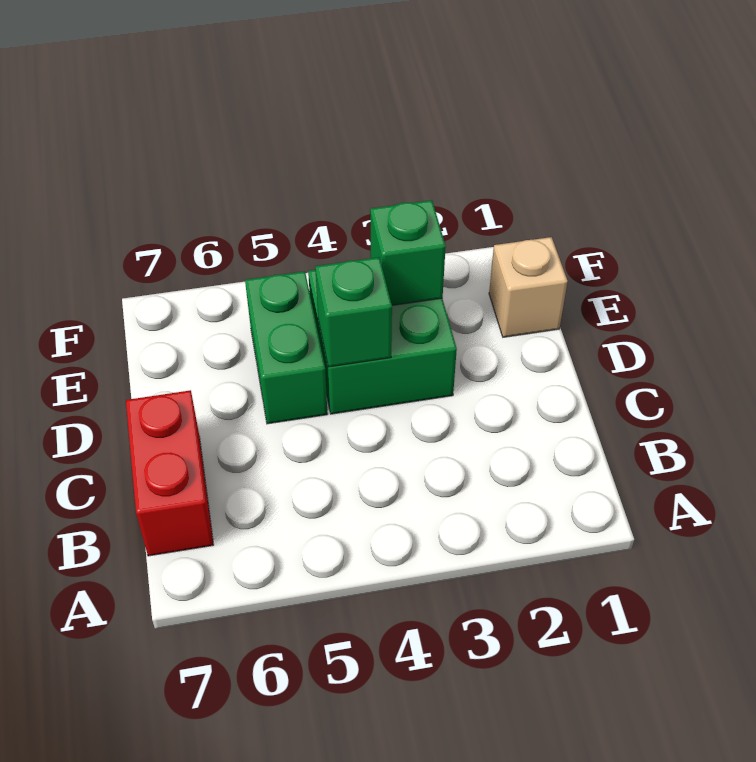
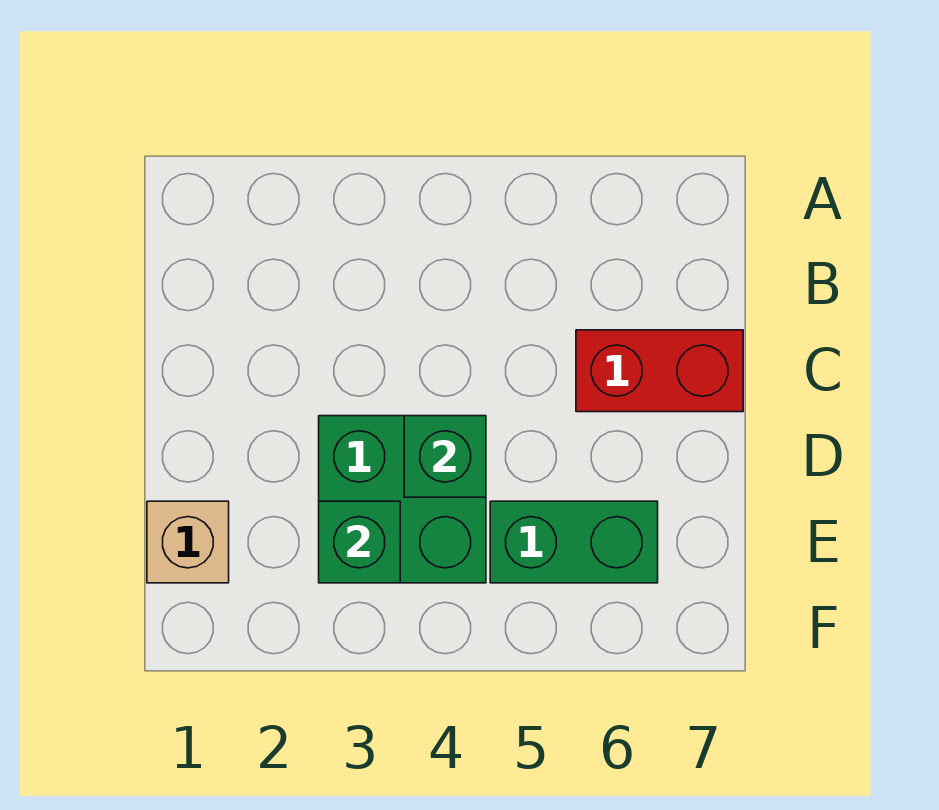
red 1x2 brick [126,390,214,556] -> red 1x2 brick turned to [576,330,743,412]
green 1x2 brick [245,271,327,424] -> green 1x2 brick turned to [490,501,658,583]

